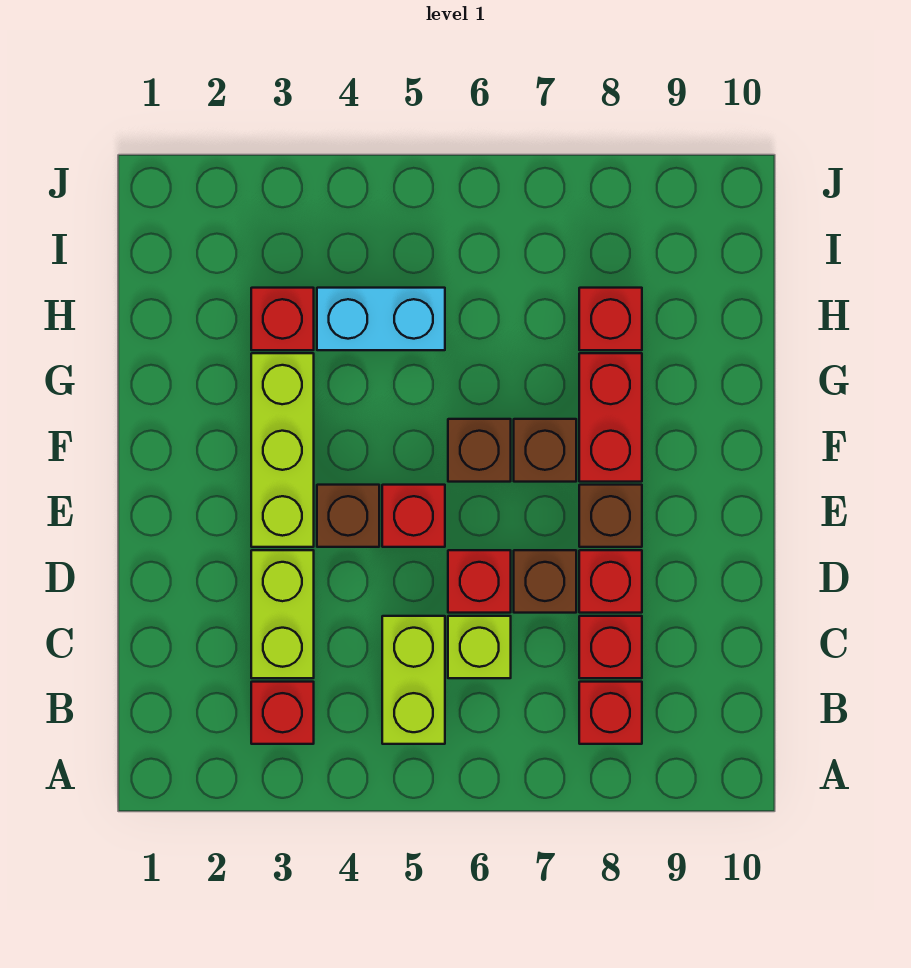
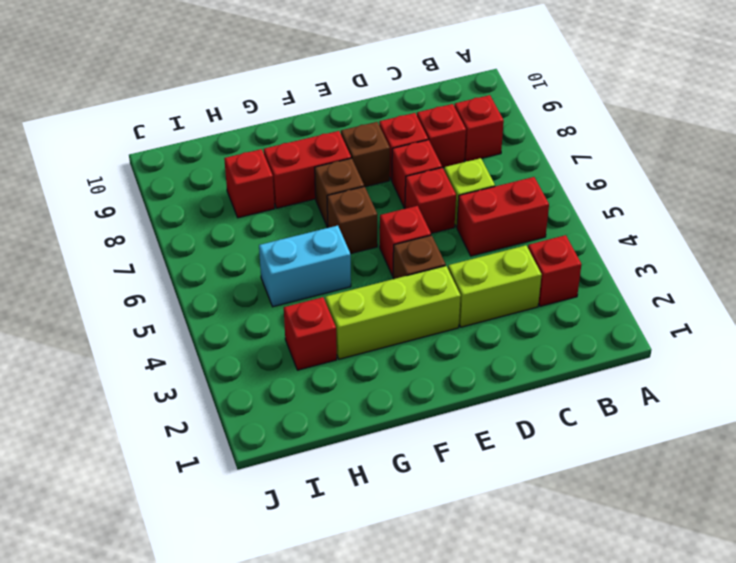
lime 1x2 brick [382,616,445,744] -> red 1x2 brick [457,177,549,256]
brown 1x1 brick [514,550,576,613] -> red 1x1 brick [392,140,442,208]
cyan 1x2 brick [317,288,445,350] -> cyan 1x2 brick turned to [259,226,351,307]

